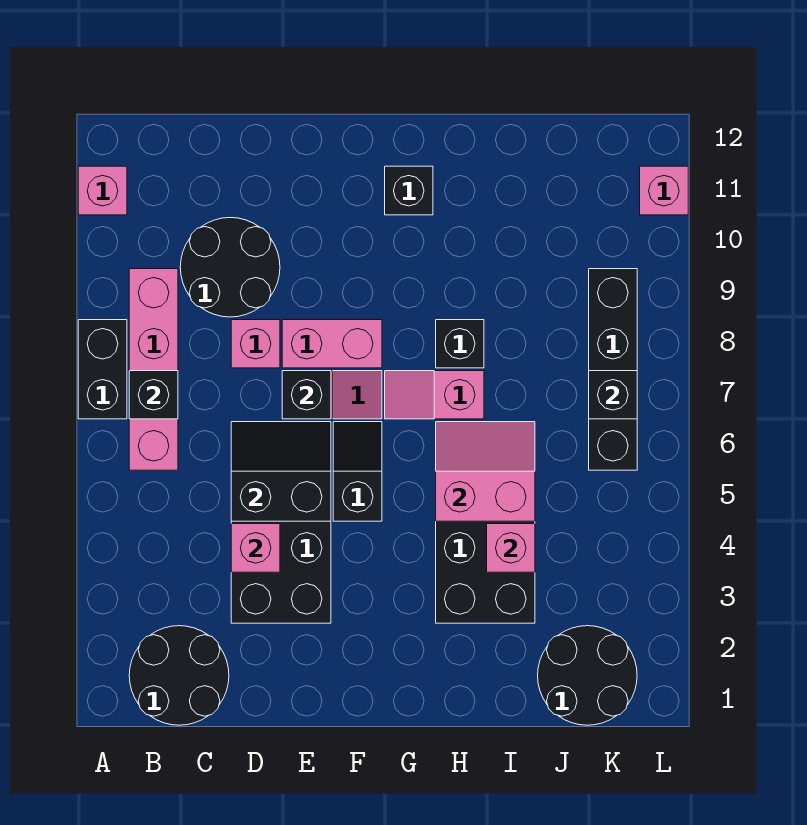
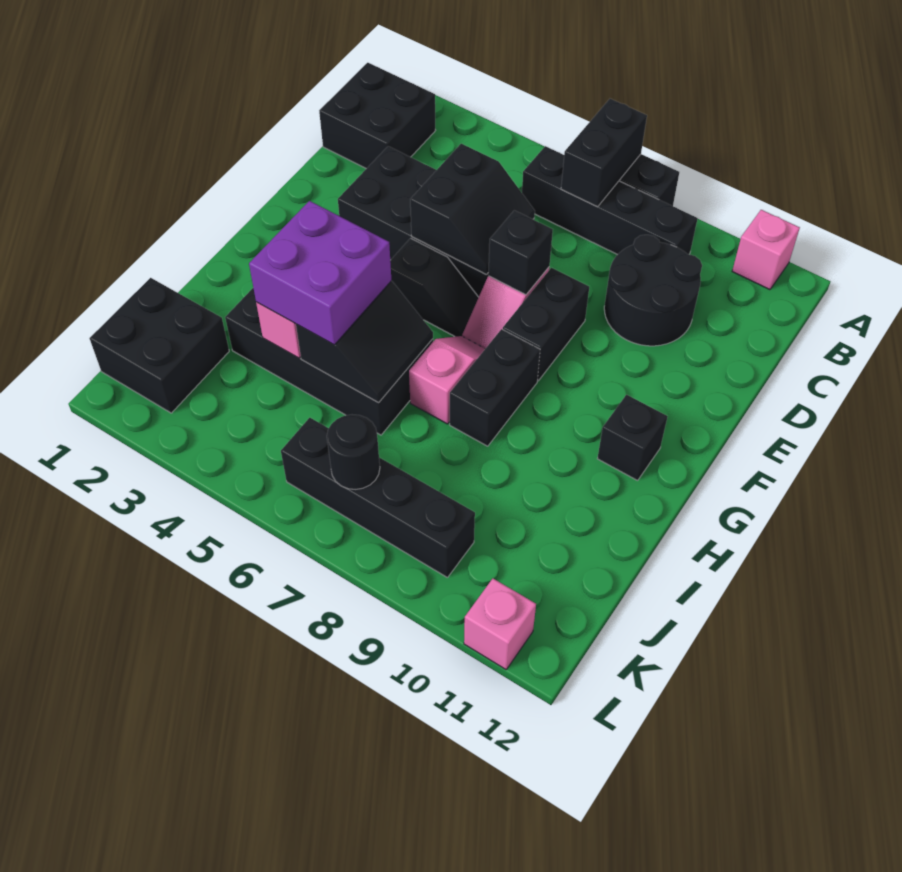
black 2x2 round brick [129,626,229,725] -> black 2x2 brick [319,63,436,169]
pink 1x4 brick [129,269,178,470] -> black 1x4 brick [522,146,698,255]
black 1x1 brick [129,371,178,419] -> black 1x2 brick [561,99,647,207]
pink 1x1 brick [231,524,280,572] -> none
pink 1x1 brick [231,320,280,368] -> none
pink 1x2 brick [282,320,382,368] -> black 1x2 brick [503,268,589,381]
none -> purple 2x2 brick [249,201,391,345]
pink 2x2 slope [436,422,535,521] -> black 2x2 slope [296,281,433,403]
black 1x1 brick [436,320,484,368] -> black 1x2 brick [450,329,540,446]
black 2x2 round brick [538,626,637,725] -> black 2x2 brick [90,278,229,413]
black 1x1 brick [589,371,637,419] -> black 1x1 round brick [327,415,380,489]

